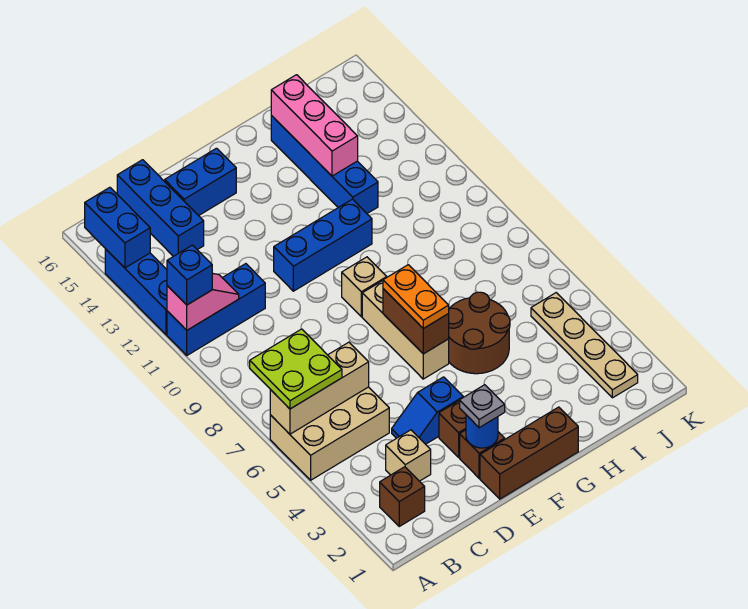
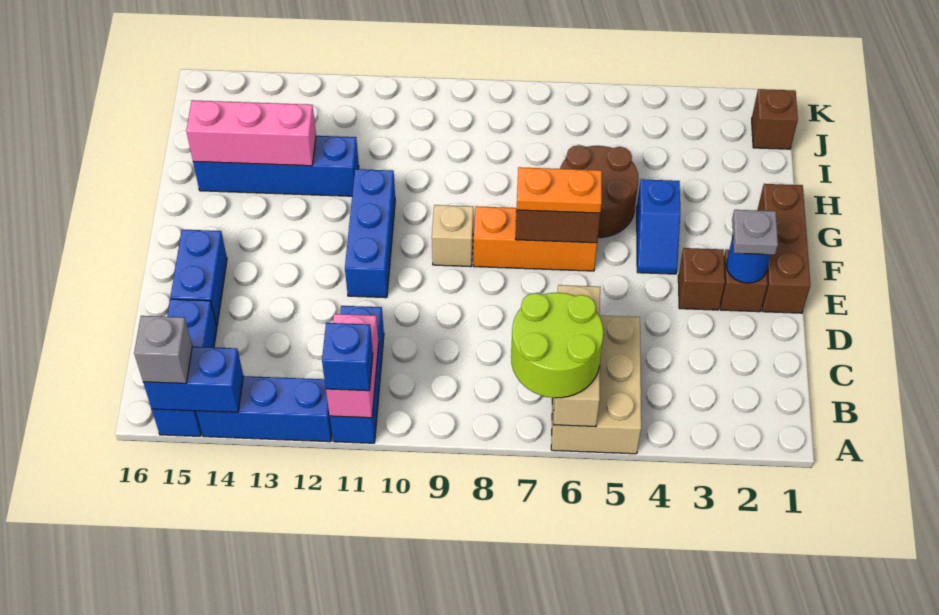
lime 2x2 plate [250,329,342,409] -> lime 2x2 round brick [511,293,603,398]
pink 1x2 slope [167,273,239,330] -> pink 1x2 brick [326,314,379,418]
none -> grey 1x1 brick [134,316,192,384]
brown 1x1 brick [380,467,425,526] -> brown 1x1 brick moved to [752,89,798,149]
tan 1x1 brick [386,430,431,481] -> none
blue 1x3 brick [117,160,204,256] -> blue 1x3 brick turned to [152,299,217,436]
blue 1x2 slope [392,377,463,444] -> blue 1x2 slope moved to [637,179,680,274]
tan 1x3 brick [362,281,449,379] -> orange 1x3 brick [473,206,597,271]
tan 1x4 plate [531,293,638,398] -> none

